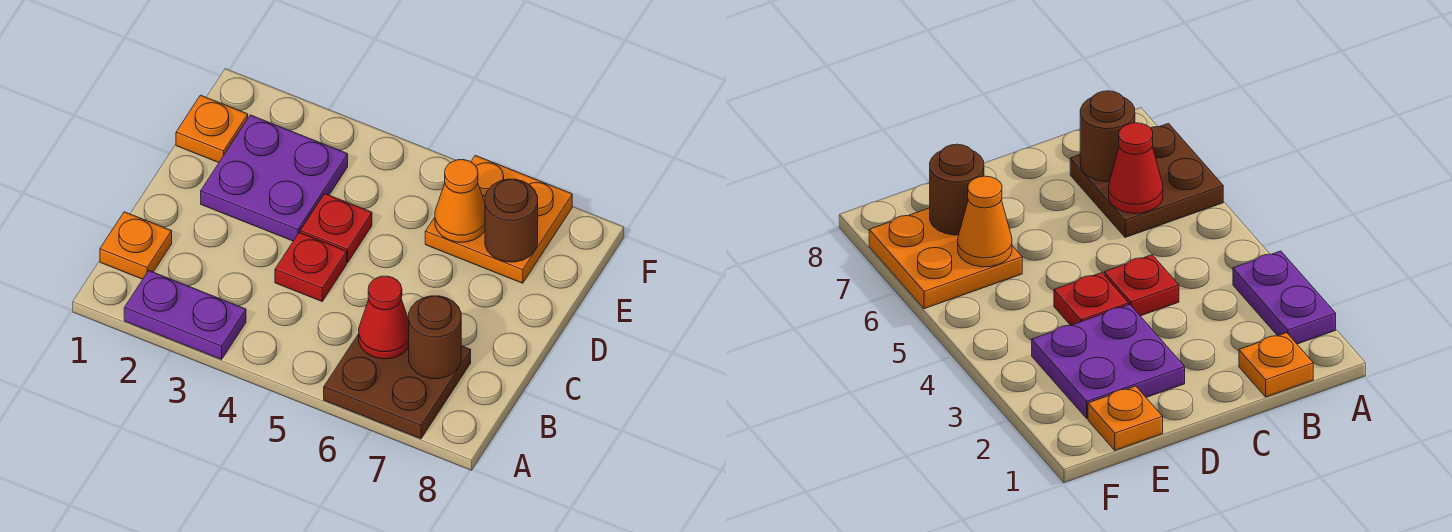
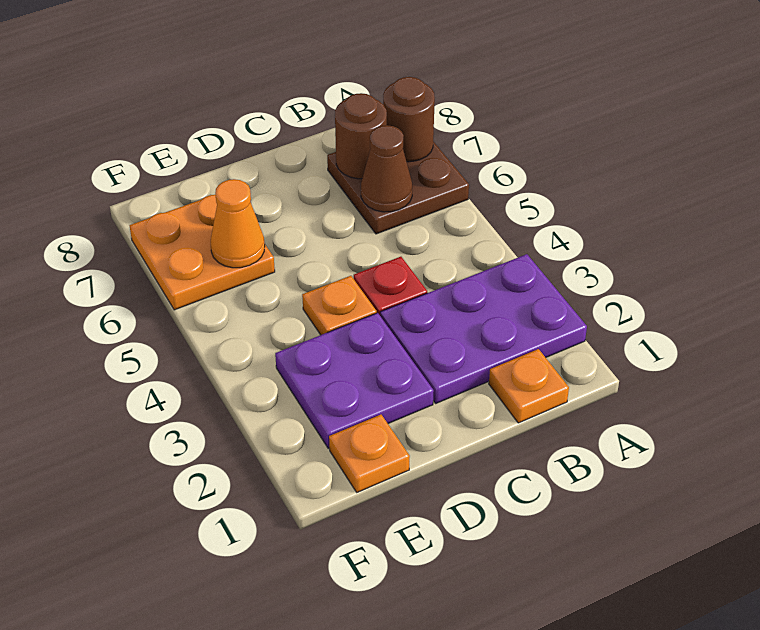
purple 1x2 plate [124,271,246,359] -> purple 2x3 plate [380,254,587,403]
red 1x1 cone [359,276,409,359] -> brown 1x1 cone [361,125,412,212]
red 1x1 plate [300,194,372,263] -> orange 1x1 plate [302,276,377,335]
brown 1x1 round brick [485,179,538,262] -> brown 1x1 round brick moved to [383,77,435,162]

